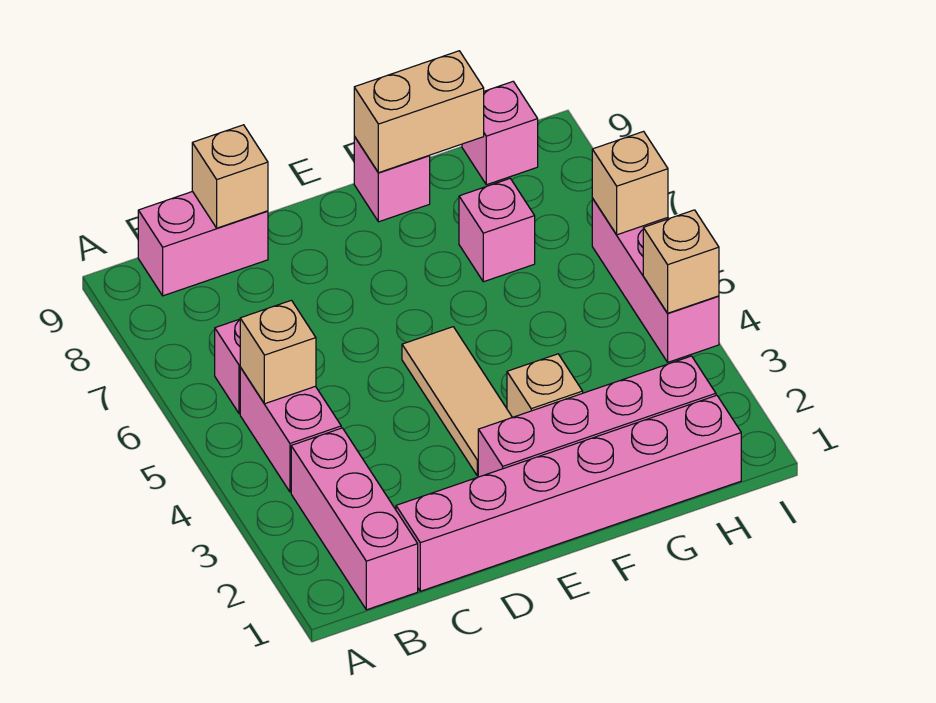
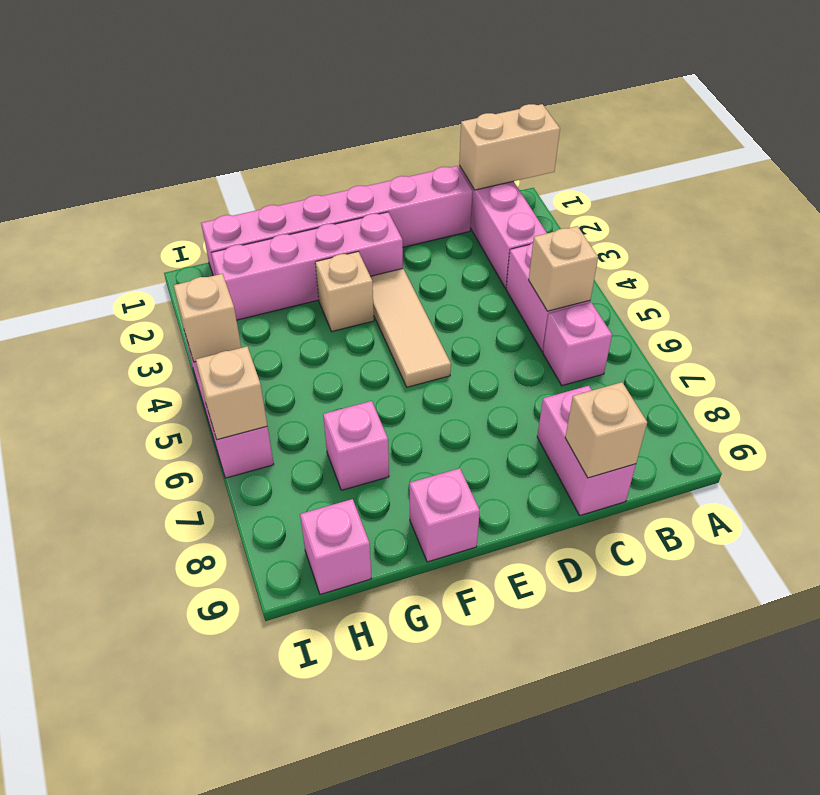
pink 1x2 brick [138,191,268,296] -> pink 1x2 brick turned to [537,386,636,515]
tan 1x2 brick [354,51,484,173] -> tan 1x2 brick moved to [459,104,560,190]

